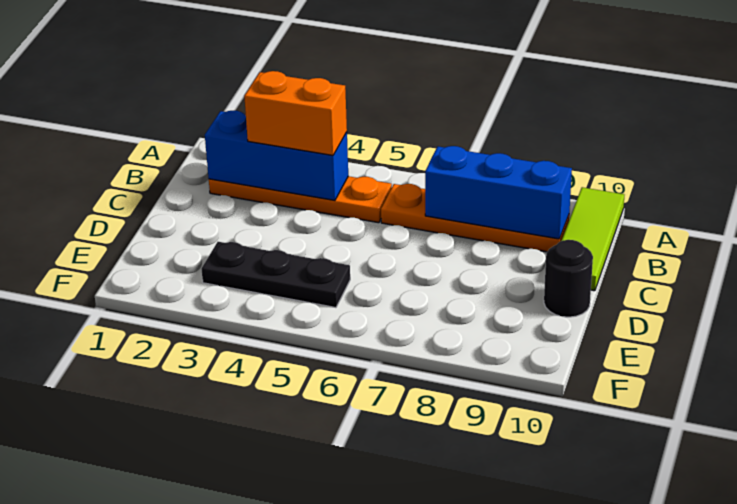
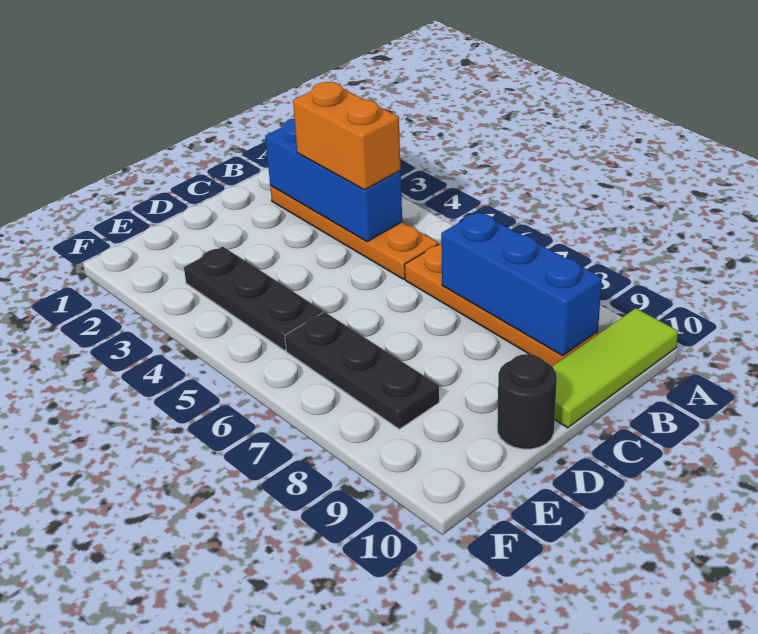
none -> black 1x3 plate [285,312,439,429]

